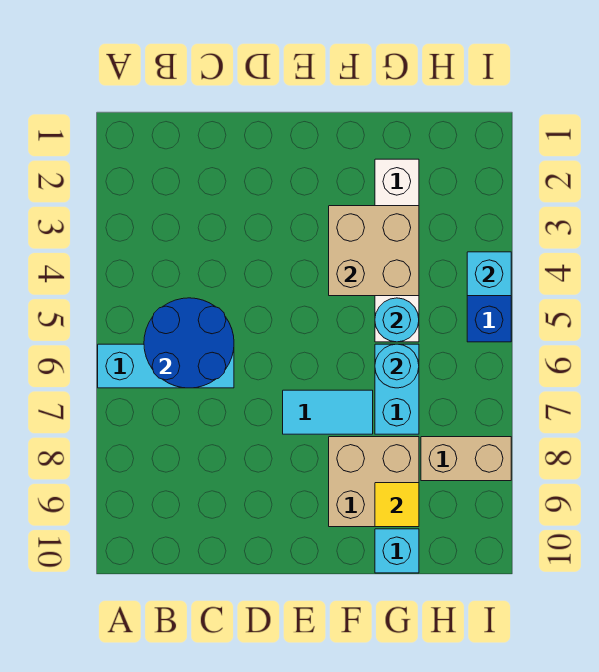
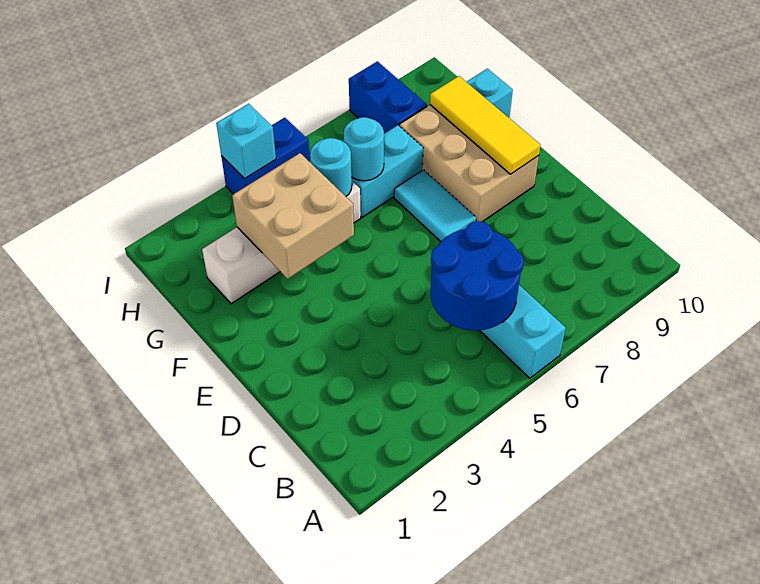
tan 2x2 brick [329,437,419,527] -> tan 2x3 brick [399,105,539,222]
yellow 1x1 tile [375,483,419,527] -> yellow 1x3 tile [430,76,540,174]
tan 1x2 brick [421,437,511,481] -> blue 1x2 brick [349,61,427,134]

